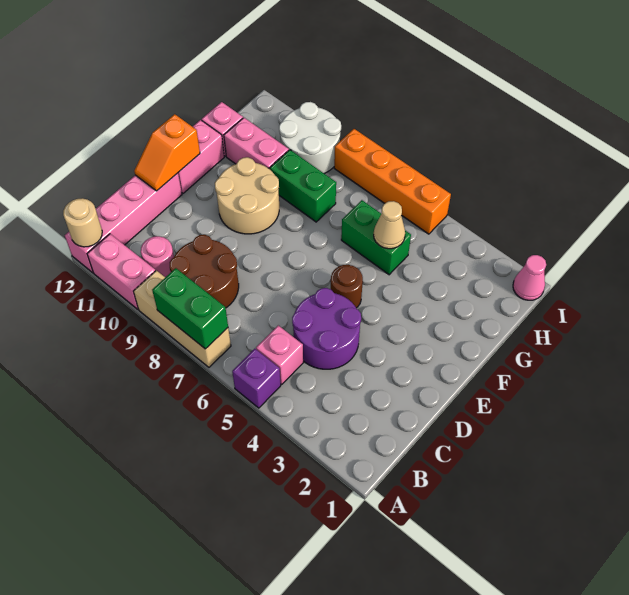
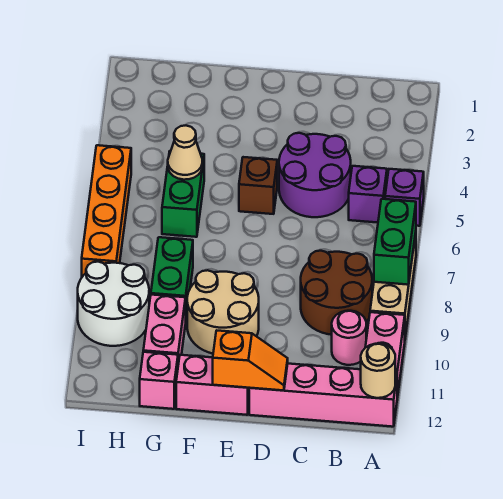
pink 1x1 brick [256,325,303,384] -> purple 1x1 brick [349,166,387,223]
brown 1x1 round brick [331,265,363,308] -> brown 1x1 brick [239,157,277,214]
pink 1x1 cone [513,255,546,300] -> none

